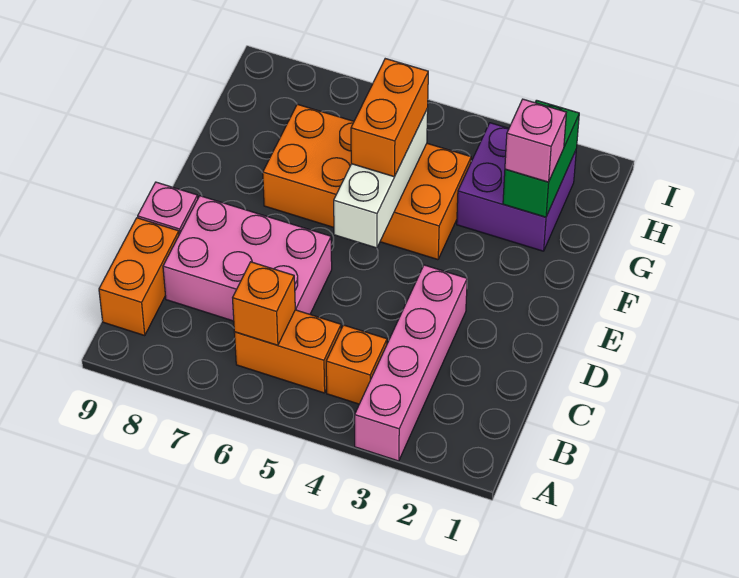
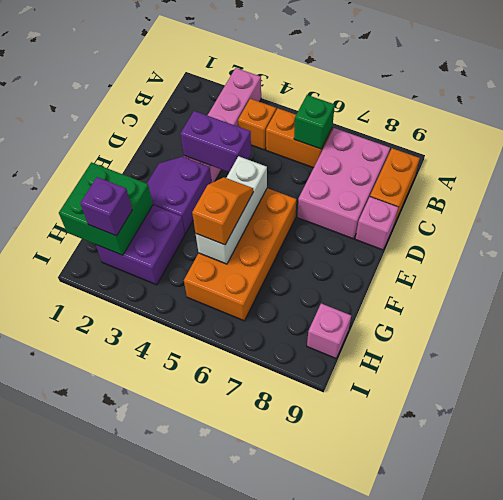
orange 1x1 brick [233,262,295,345] -> green 1x1 brick [294,95,335,149]
pink 2x3 brick [163,196,332,321] -> pink 2x3 brick turned to [297,128,390,239]
none -> purple 1x2 brick [180,111,251,172]
none -> purple 2x2 slope [147,157,211,233]
orange 2x4 brick [263,104,471,260] -> orange 2x4 brick turned to [184,188,296,321]
orange 1x2 brick [351,59,428,177] -> orange 1x2 slope [192,177,253,245]
green 1x2 brick [503,100,579,217] -> green 2x2 brick [59,162,153,255]
pink 1x1 brick [505,99,566,182] -> pink 1x1 brick moved to [307,304,351,358]
none -> purple 1x1 brick [80,177,132,236]

